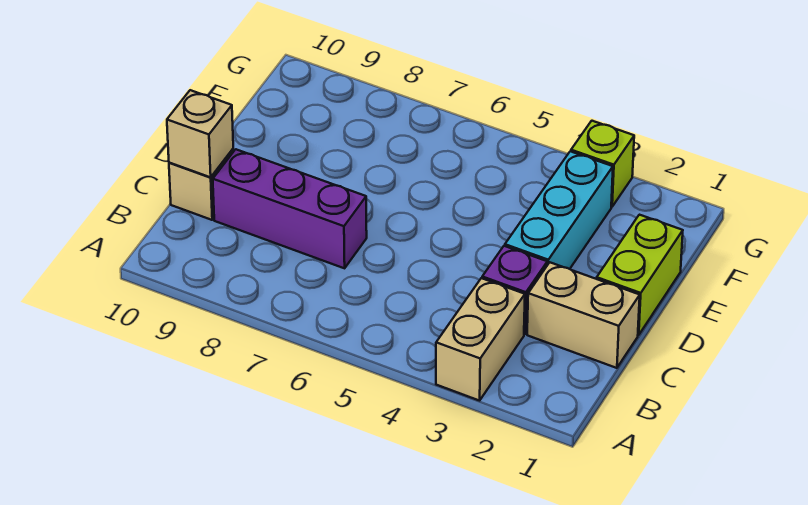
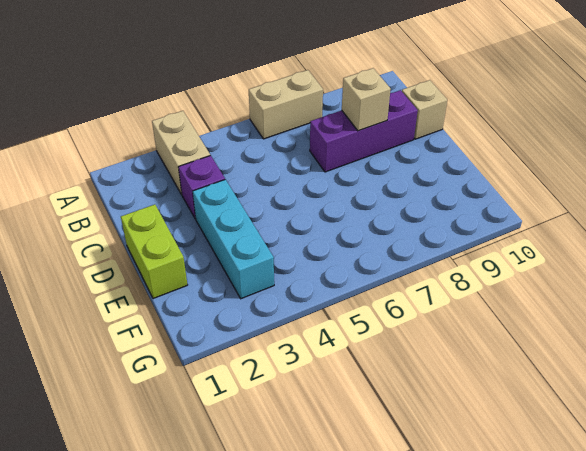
tan 1x2 brick [527,262,640,368] -> tan 1x2 brick moved to [249,70,323,139]
tan 1x1 brick [167,90,233,177] -> tan 1x1 brick moved to [342,68,391,131]
lime 1x1 brick [571,121,634,207] -> none

